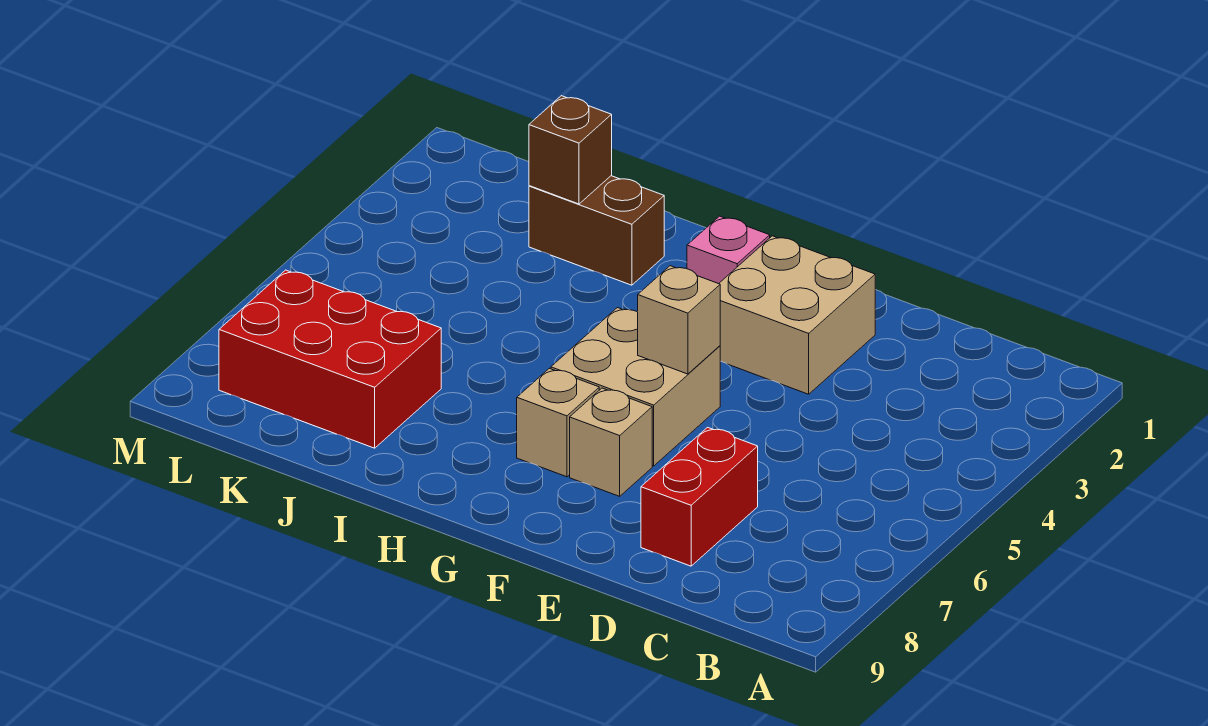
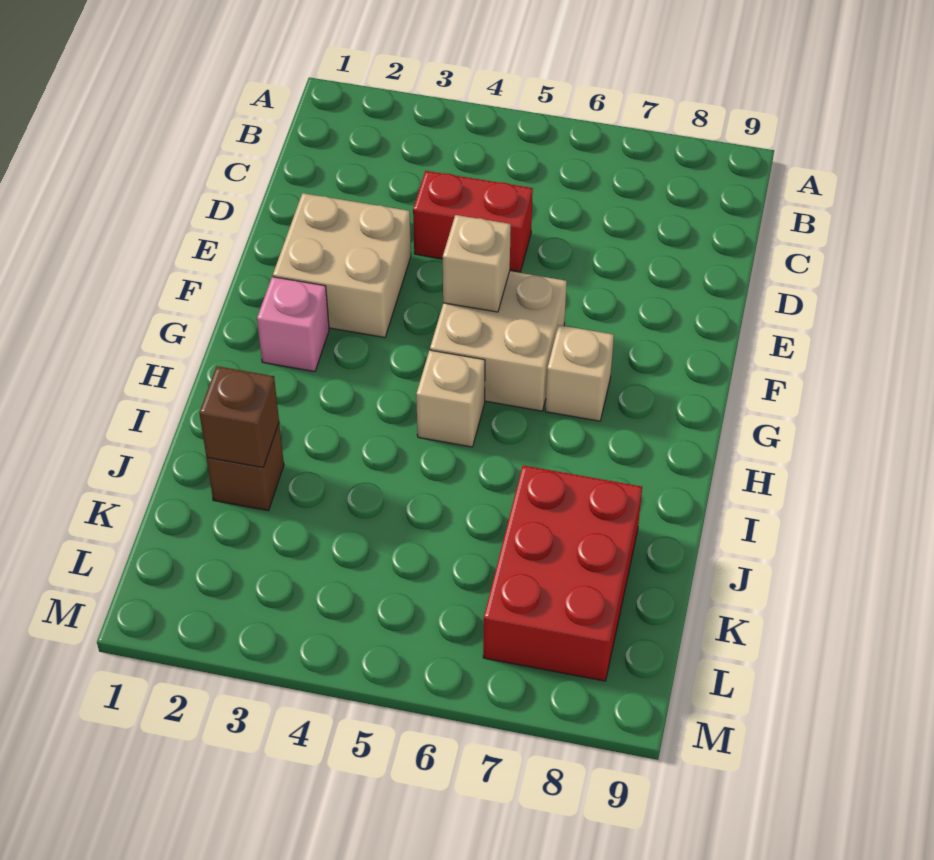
red 1x2 brick [641,427,758,566] -> red 1x2 brick moved to [413,171,533,272]
tan 1x1 brick [570,388,652,496] -> tan 1x1 brick moved to [416,350,485,447]
brown 1x2 brick [529,176,664,285] -> brown 1x1 brick [207,424,284,511]

